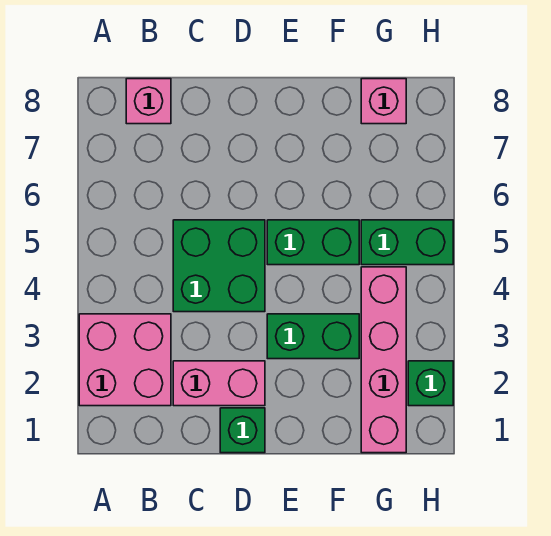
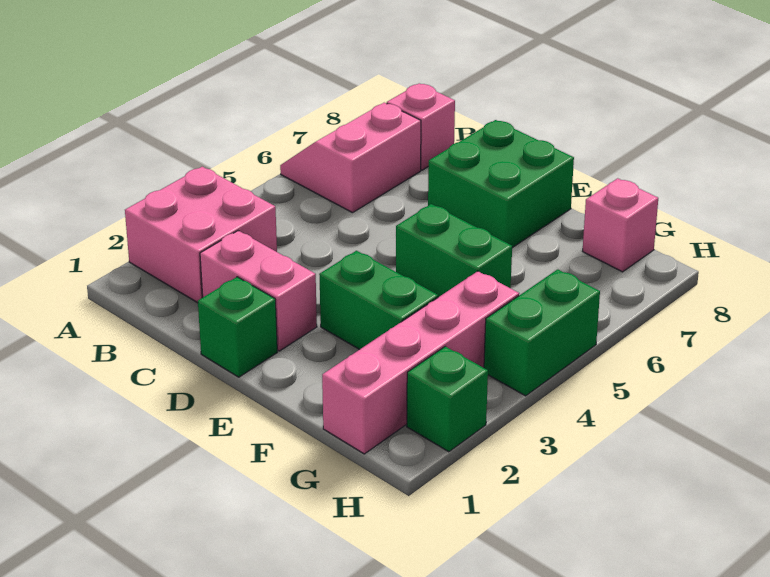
none -> pink 2x2 slope [280,103,421,213]
green 2x2 brick [173,220,265,312] -> green 2x2 brick moved to [428,120,574,248]
green 1x2 brick [361,220,453,265] -> green 1x2 brick turned to [484,269,600,396]

